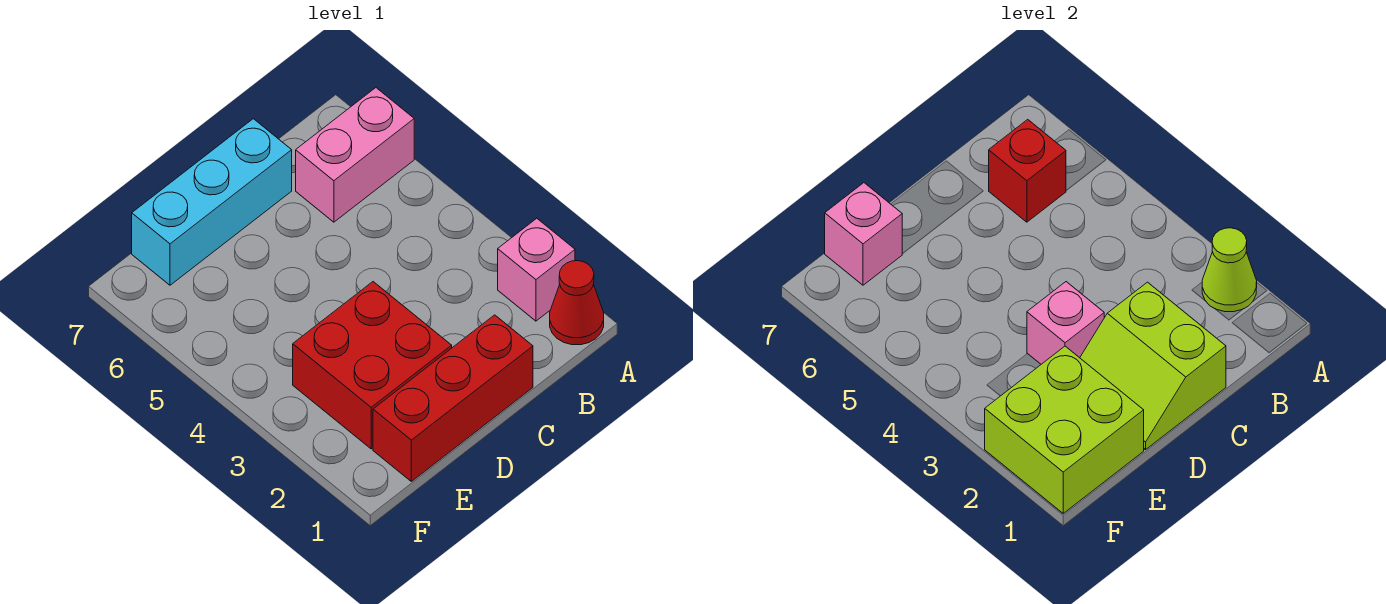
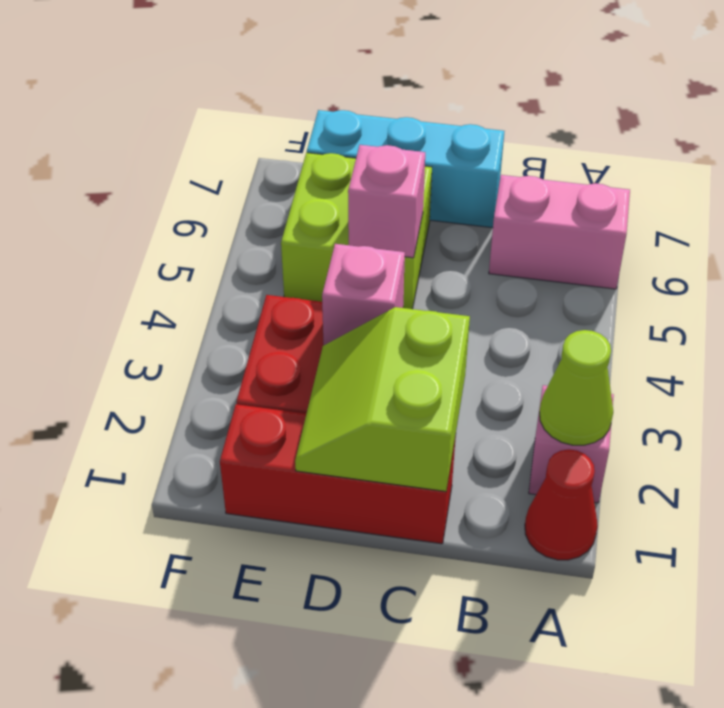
red 1x1 brick [989,120,1066,222] -> none
lime 2x2 brick [985,346,1144,513] -> lime 2x2 brick moved to [281,153,432,309]
pink 1x1 brick [825,183,902,285] -> pink 1x1 brick moved to [348,145,425,258]

